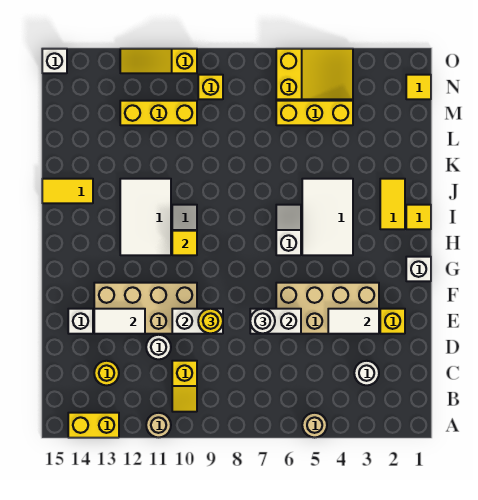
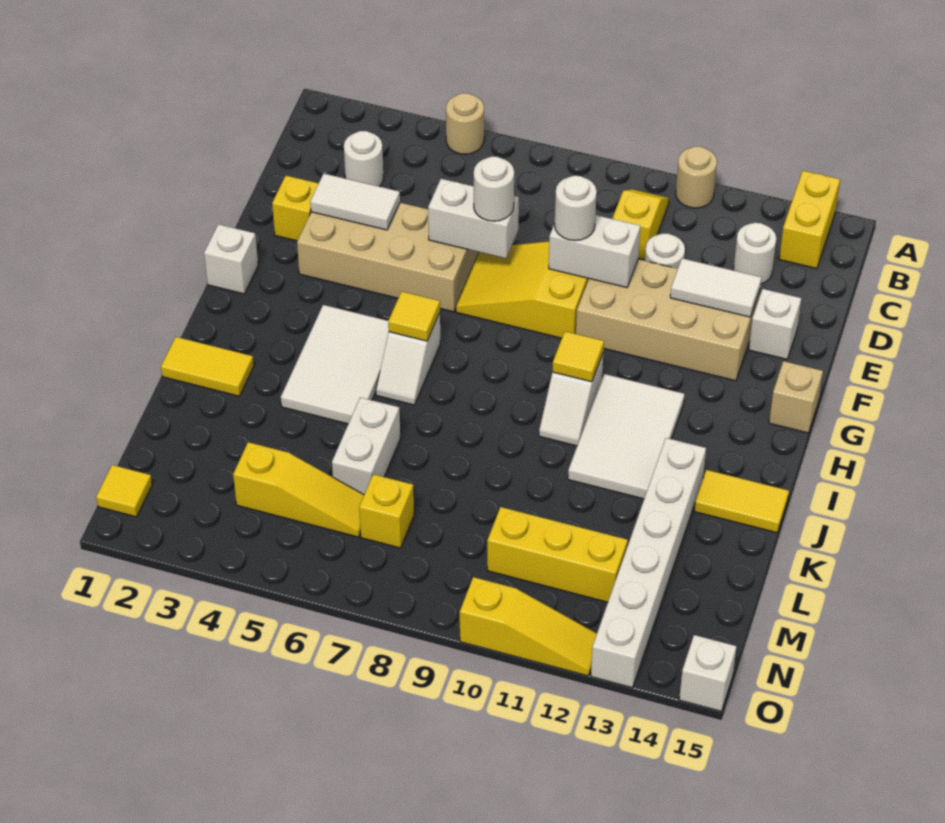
yellow 1x2 brick [68,413,119,438] -> yellow 1x2 brick turned to [779,171,840,269]
yellow 1x1 round brick [94,361,119,385] -> white 1x1 round brick [733,223,776,284]
yellow 1x1 round brick [198,309,223,333] -> white 1x1 round brick [555,176,597,241]
none -> tan 1x1 brick [769,361,823,433]
yellow 1x1 tile [406,205,431,229] -> yellow 1x1 tile moved to [388,292,440,341]
yellow 1x2 tile [380,179,405,229] -> yellow 1x2 tile turned to [161,337,254,396]
none -> white 1x6 brick [591,438,706,688]
none -> white 1x2 brick [332,397,400,494]
yellow 1x3 brick [276,101,353,125] -> yellow 1x3 slope [233,442,364,537]
yellow 2x3 slope [276,49,353,99] -> yellow 2x3 slope moved to [456,241,589,338]
yellow 1x1 brick [198,75,223,99] -> yellow 1x1 brick moved to [359,474,414,548]

